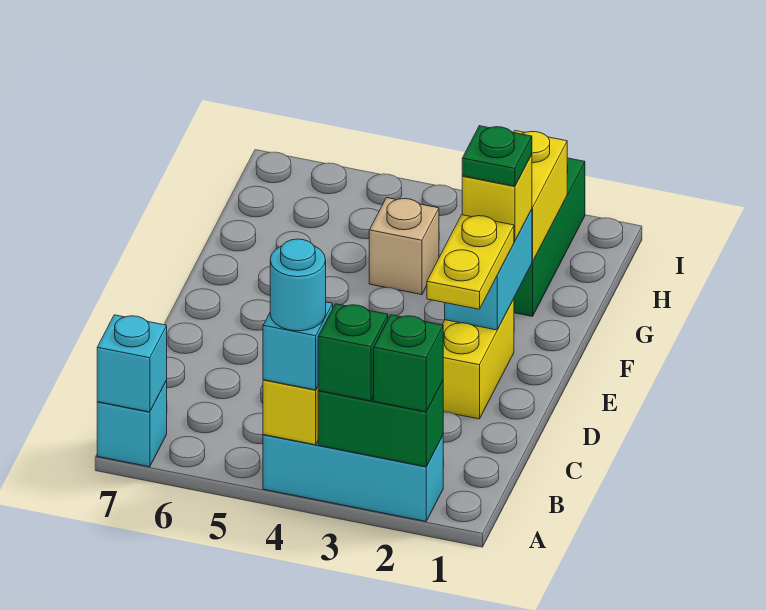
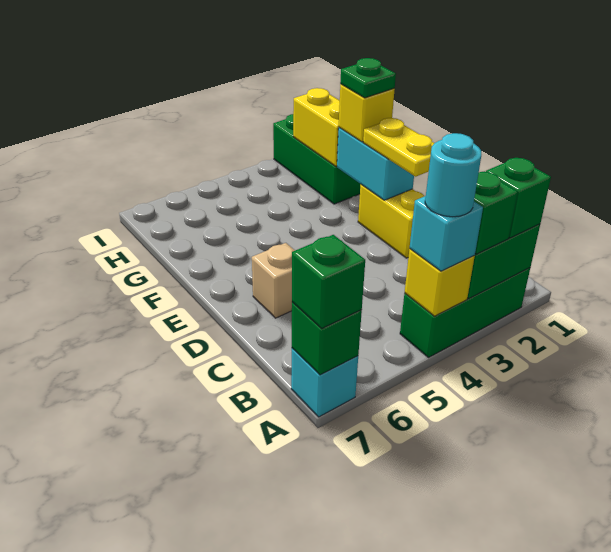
cyan 1x3 brick [263,435,443,521] -> green 1x3 brick [400,268,530,357]
cyan 1x1 brick [97,315,167,412] -> green 1x1 brick [292,302,362,375]
none -> green 1x1 brick [292,235,365,328]
tan 1x1 brick [369,198,439,295] -> tan 1x1 brick moved to [252,243,295,318]

